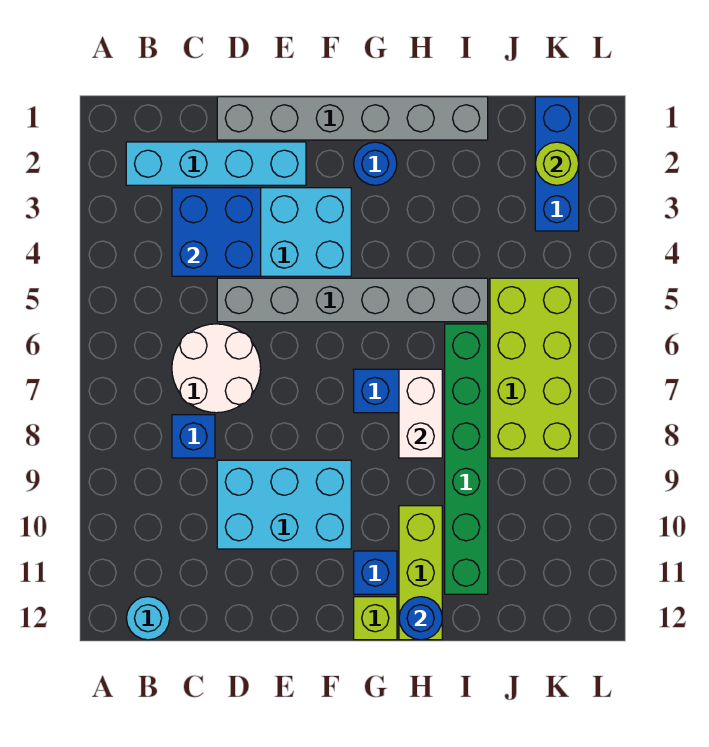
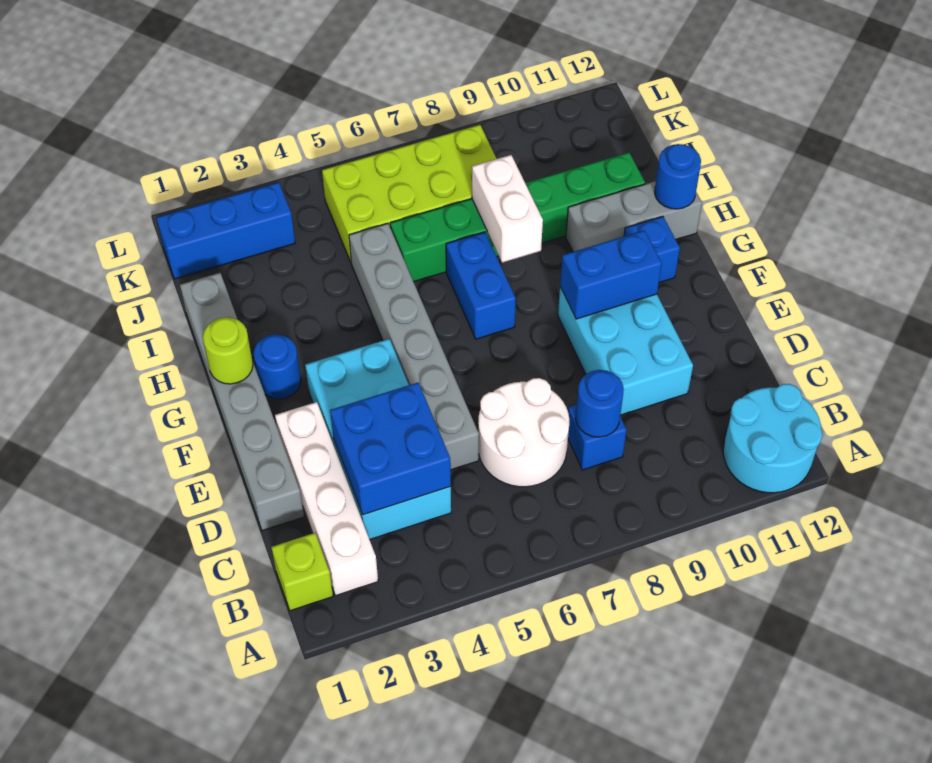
cyan 1x4 brick [126,142,306,185] -> white 1x4 brick [275,402,378,596]
cyan 1x1 round brick [126,597,170,640] -> cyan 2x2 round brick [723,384,822,493]
none -> blue 1x1 round brick [575,370,624,437]
none -> blue 1x2 brick [560,230,662,319]
lime 1x1 brick [354,597,397,640] -> lime 1x1 brick moved to [271,533,333,611]
white 1x2 brick [399,369,442,458] -> white 1x2 brick turned to [472,155,543,263]
lime 1x3 brick [399,506,442,640] -> grey 1x3 brick [566,181,702,252]
lime 1x1 round brick [535,142,579,185] -> lime 1x1 round brick moved to [203,317,253,384]

